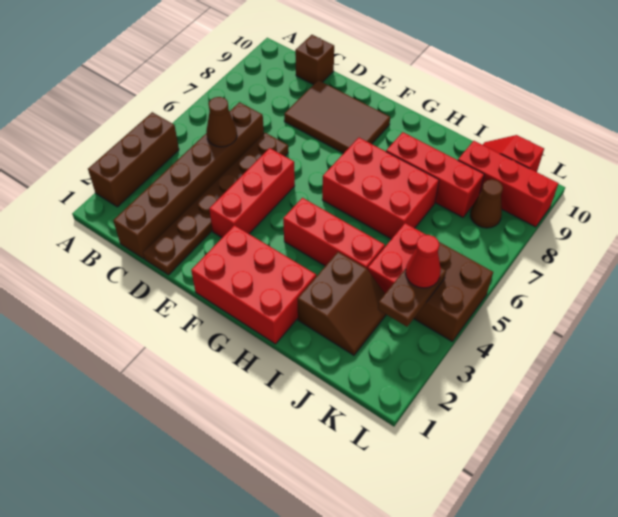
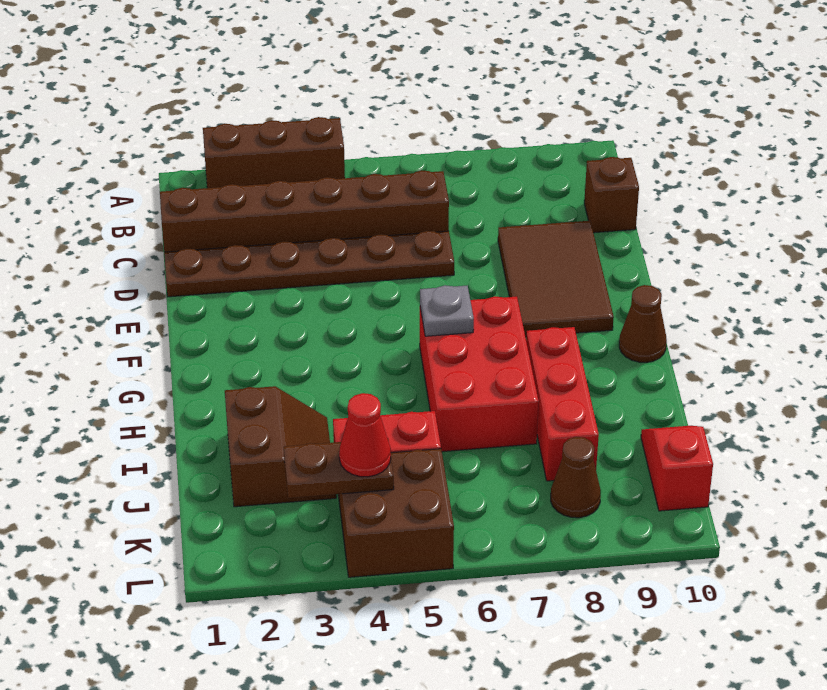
brown 1x1 cone [206,97,237,147] -> brown 1x1 cone moved to [619,285,667,362]
red 1x3 brick [209,148,295,237] -> none
red 2x3 brick [191,225,316,344] -> none
red 1x3 brick [283,198,385,270] -> none
none -> grey 1x1 plate [420,285,474,336]
brown 2x2 slope [298,252,386,355] -> brown 2x2 slope turned to [225,386,336,507]
red 1x3 brick [458,141,559,227] -> none

